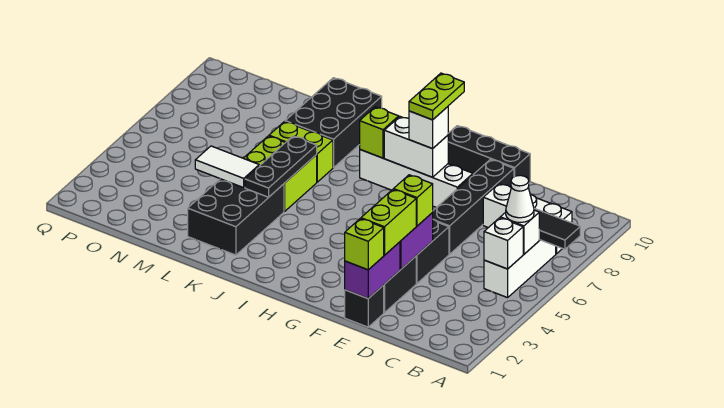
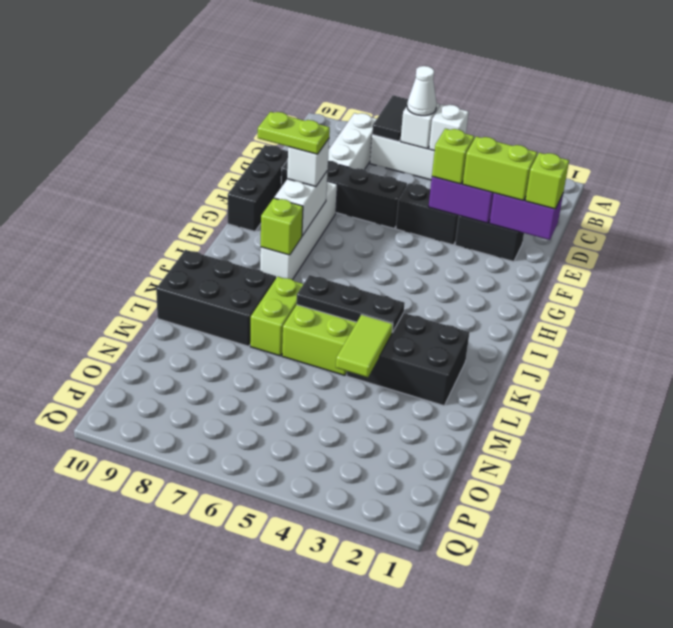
black 1x1 brick [345,285,384,327] -> none
white 1x2 tile [195,146,259,188] -> lime 1x2 tile [336,315,393,377]

